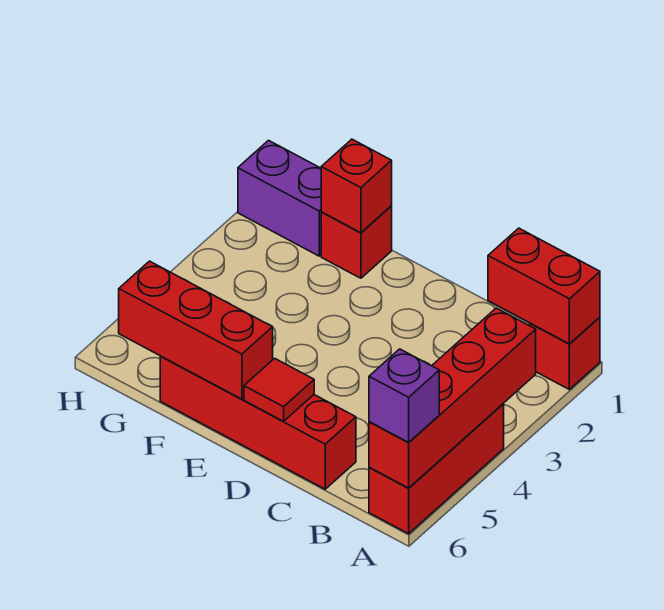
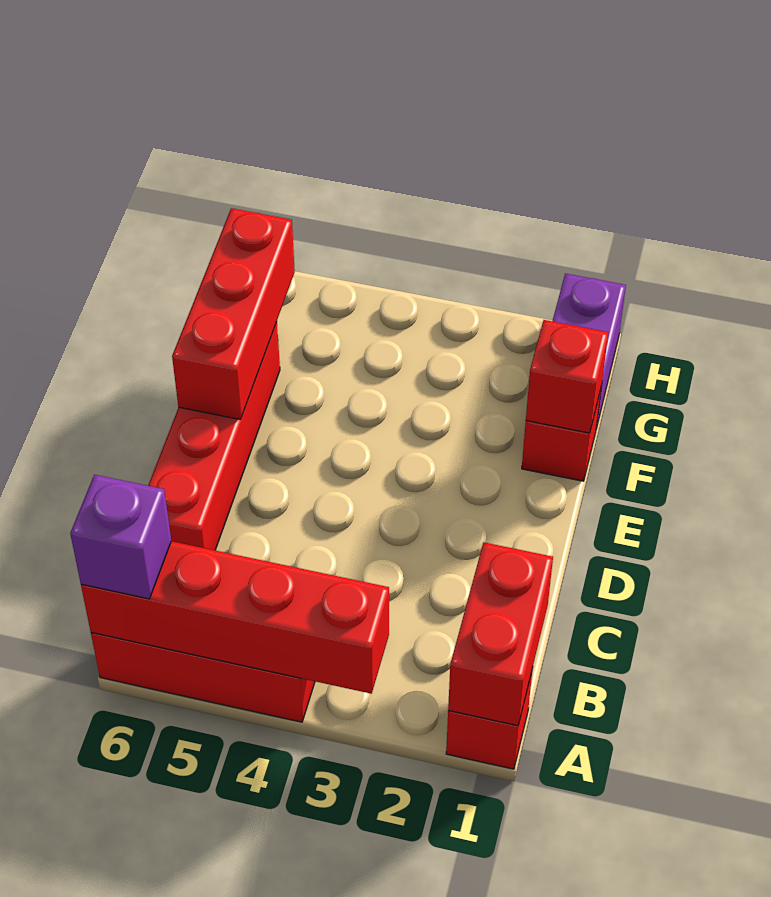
red 1x1 tile [244,358,314,421] -> none

